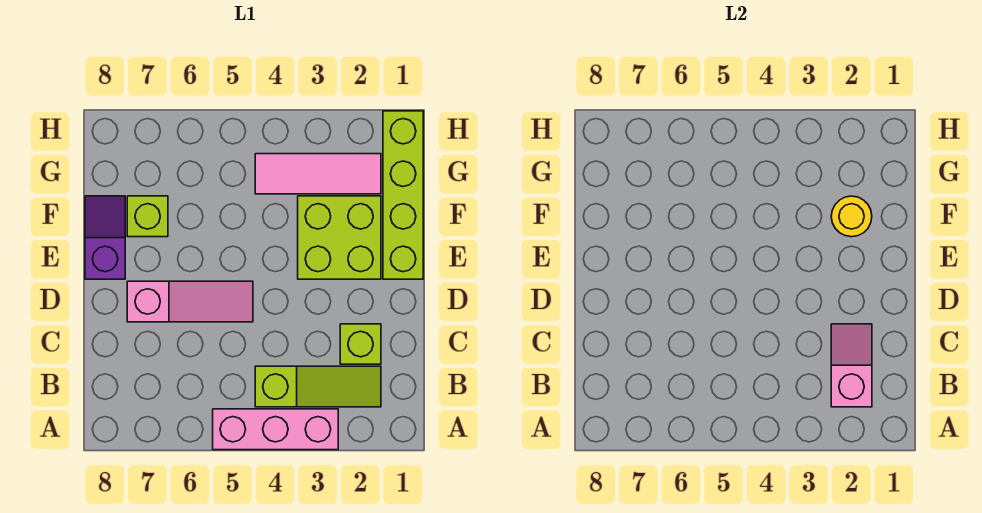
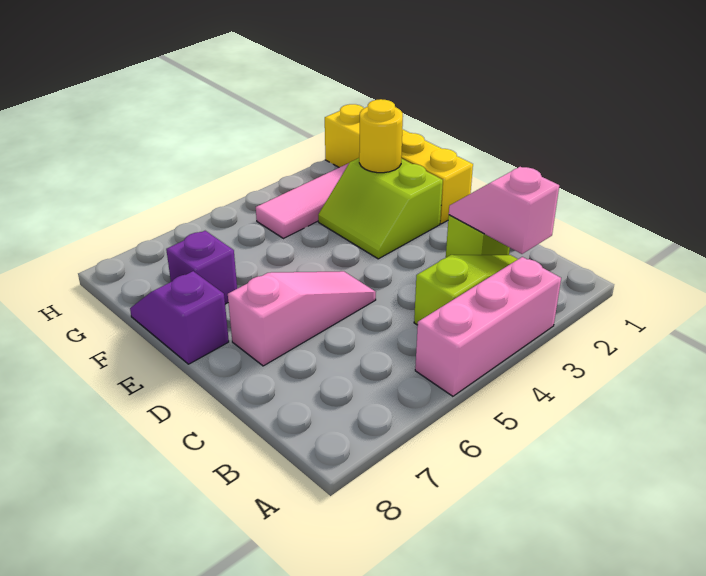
lime 1x4 brick [383,111,423,279] -> yellow 1x4 brick [325,104,473,224]
lime 2x2 brick [298,196,381,279] -> lime 2x2 slope [318,158,443,259]
lime 1x1 brick [127,196,168,237] -> purple 1x1 brick [166,231,237,304]

